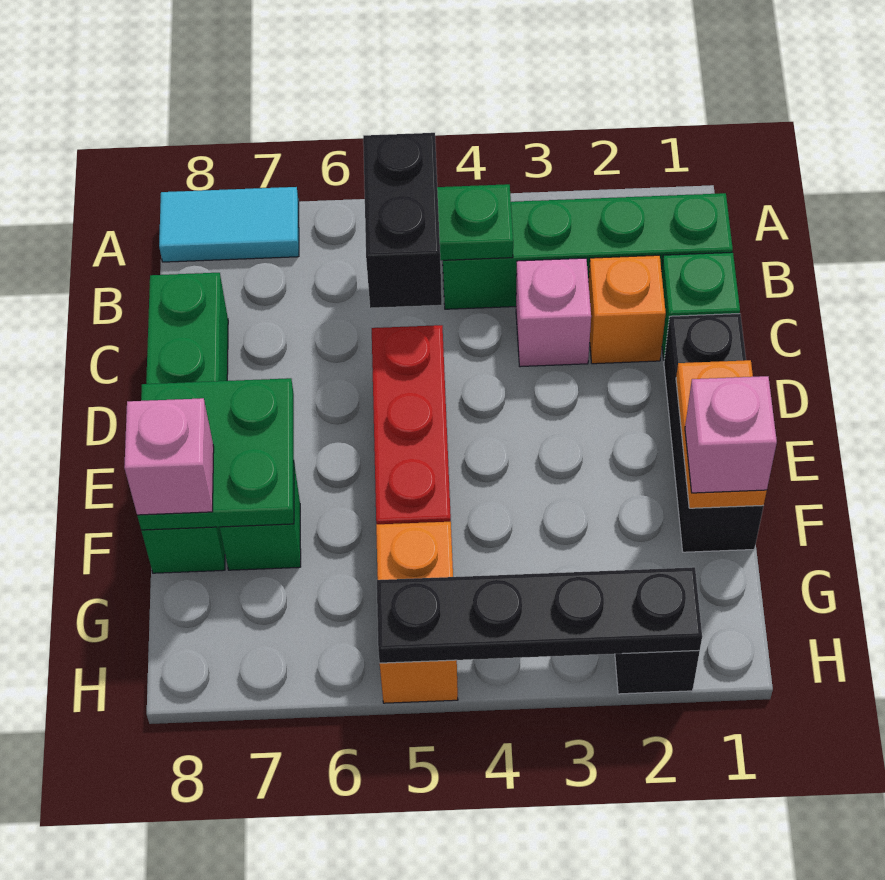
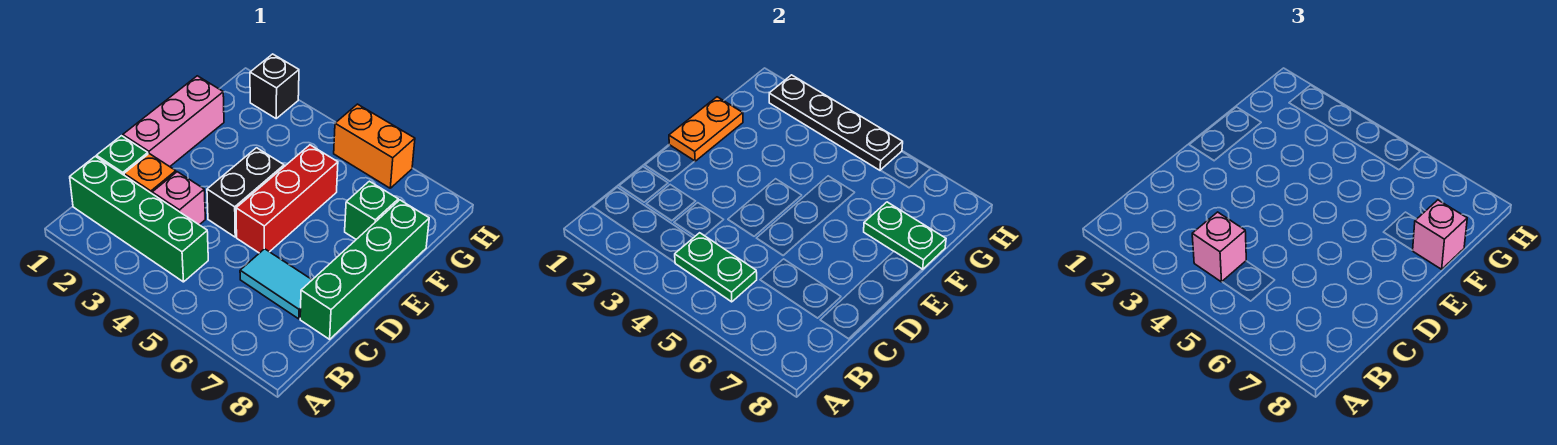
cyan 1x2 tile [159,187,299,262] -> cyan 1x2 tile moved to [240,249,312,319]
black 1x2 brick [363,133,442,308] -> black 1x2 brick moved to [207,148,284,237]
black 1x3 brick [664,314,764,552] -> pink 1x3 brick [123,76,224,167]
green 2x2 plate [137,378,294,530] -> green 1x2 plate [864,202,946,269]
pink 1x1 brick [685,376,777,493] -> pink 1x1 brick moved to [1192,212,1246,282]
orange 1x2 brick [376,522,458,703] -> orange 1x2 brick turned to [334,104,415,188]

